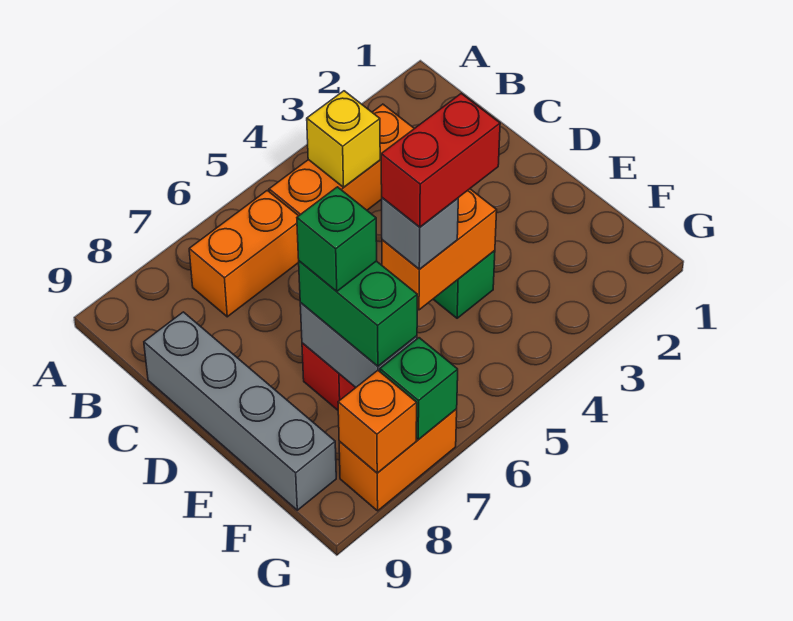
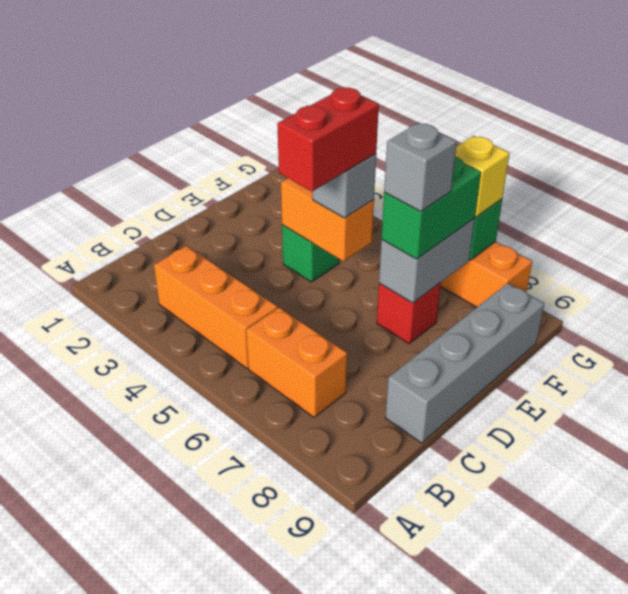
yellow 1x1 brick [307,91,380,187] -> yellow 1x1 brick moved to [455,136,510,217]
red 1x2 brick [381,94,500,227] -> red 1x2 brick turned to [277,88,379,192]
green 1x1 brick [297,187,377,291] -> grey 1x1 brick [384,123,457,212]
orange 1x1 brick [338,370,417,473] -> none

